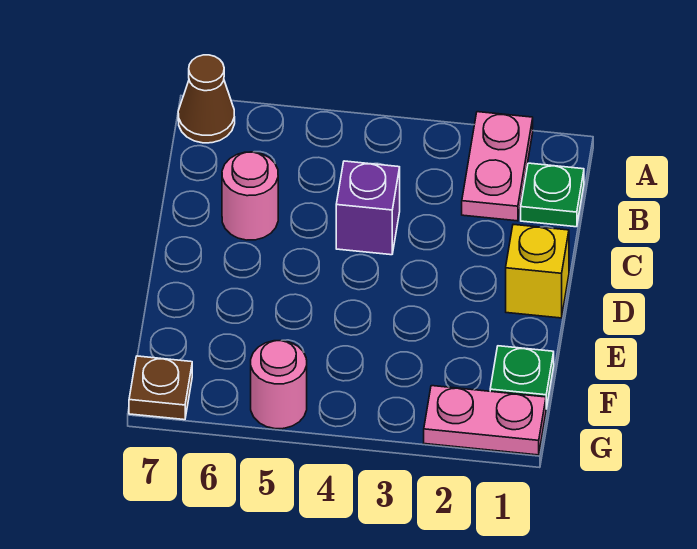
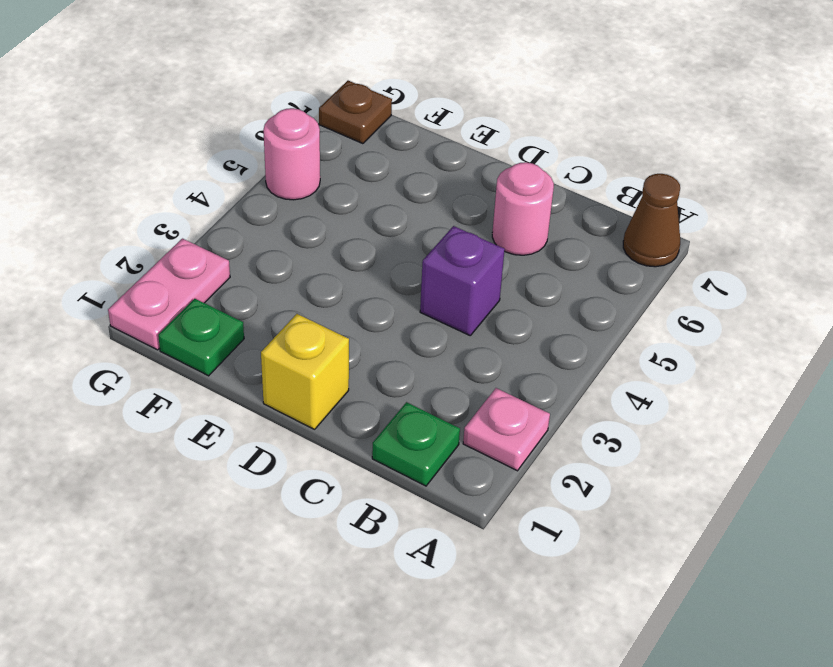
pink 1x2 plate [462,112,533,221] -> pink 1x1 plate [463,388,550,471]

